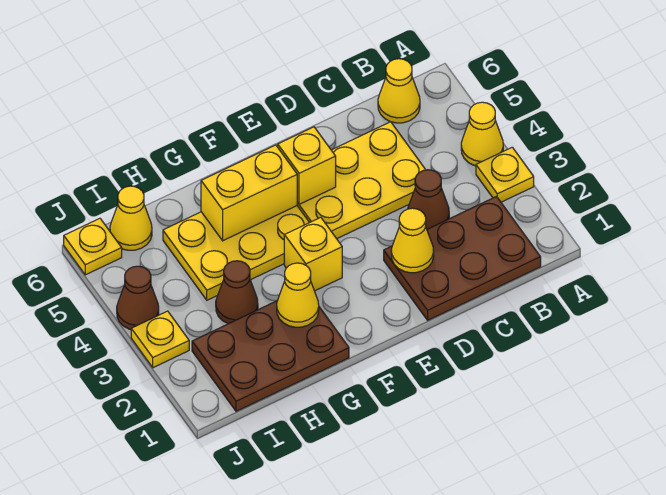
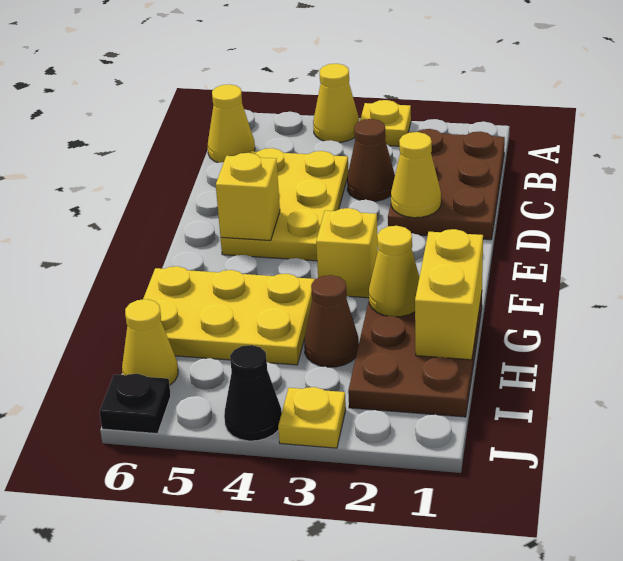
yellow 2x3 plate [163,206,310,300] -> yellow 2x3 plate turned to [143,266,315,365]
yellow 1x2 brick [201,145,297,241] -> yellow 1x2 brick moved to [415,229,483,360]
brown 1x1 cone [117,266,159,330] -> black 1x1 cone [224,345,282,441]
yellow 1x1 plate [64,218,122,275] -> black 1x1 plate [100,374,171,434]

